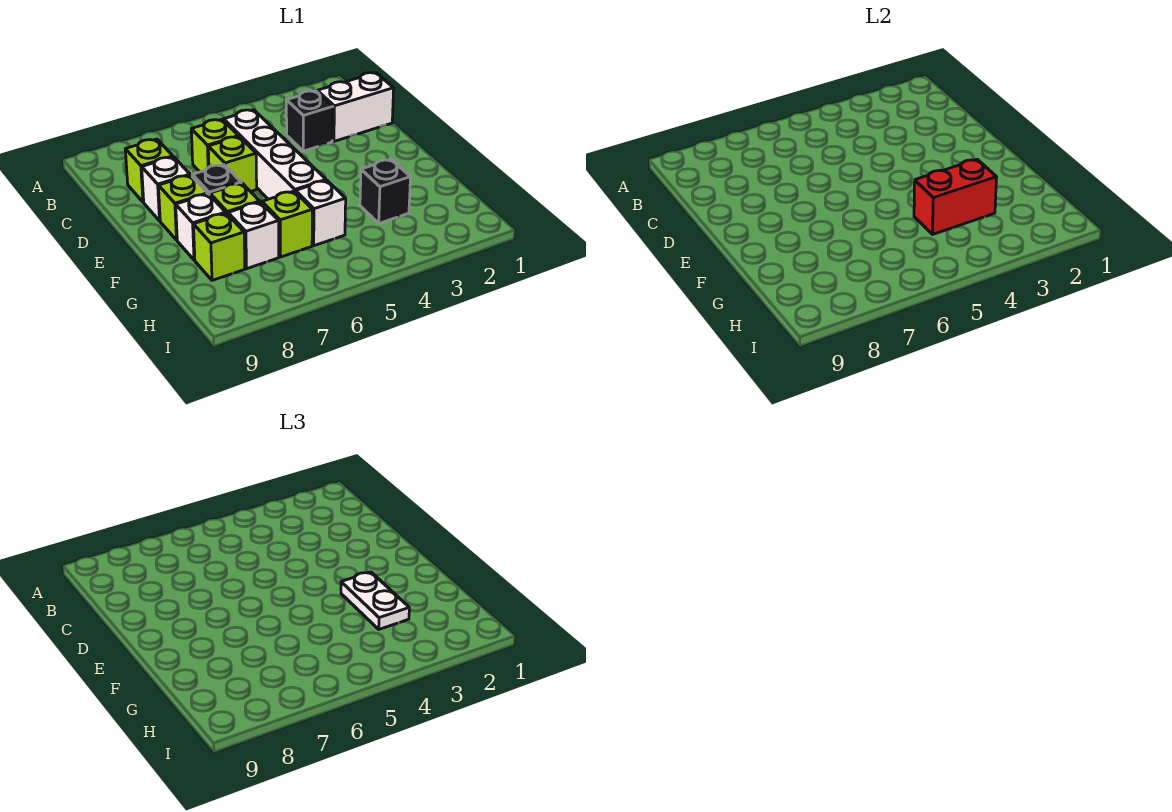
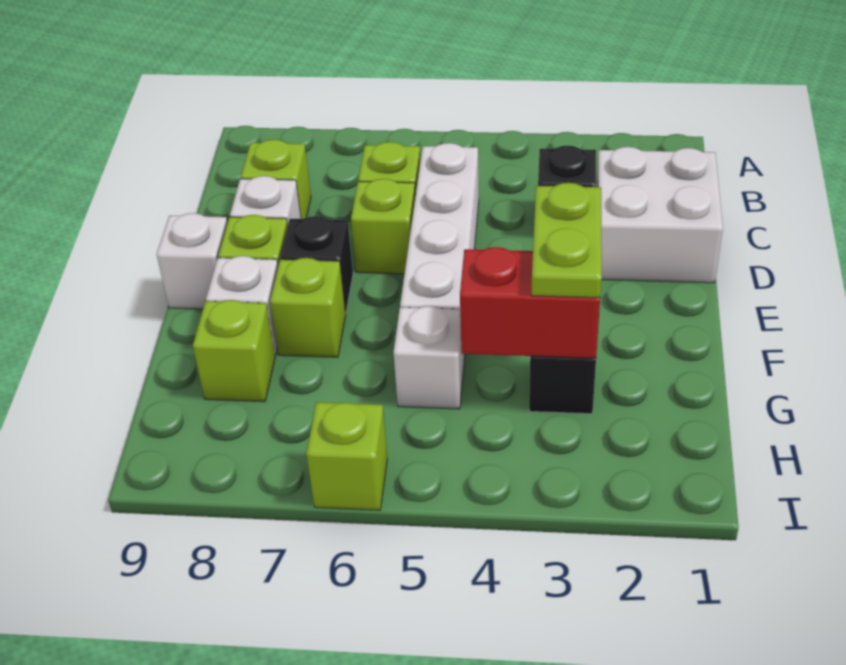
white 1x2 brick [317,73,394,141] -> white 2x2 brick [597,147,723,283]
white 1x2 plate [341,572,409,629] -> lime 1x2 plate [531,183,602,298]
lime 1x1 brick [262,191,312,257] -> lime 1x1 brick moved to [306,402,387,510]
white 1x1 brick [228,202,279,269] -> white 1x1 brick moved to [157,213,227,309]

